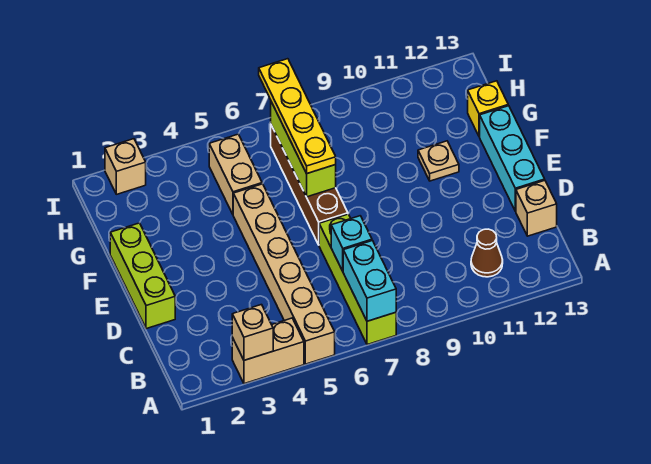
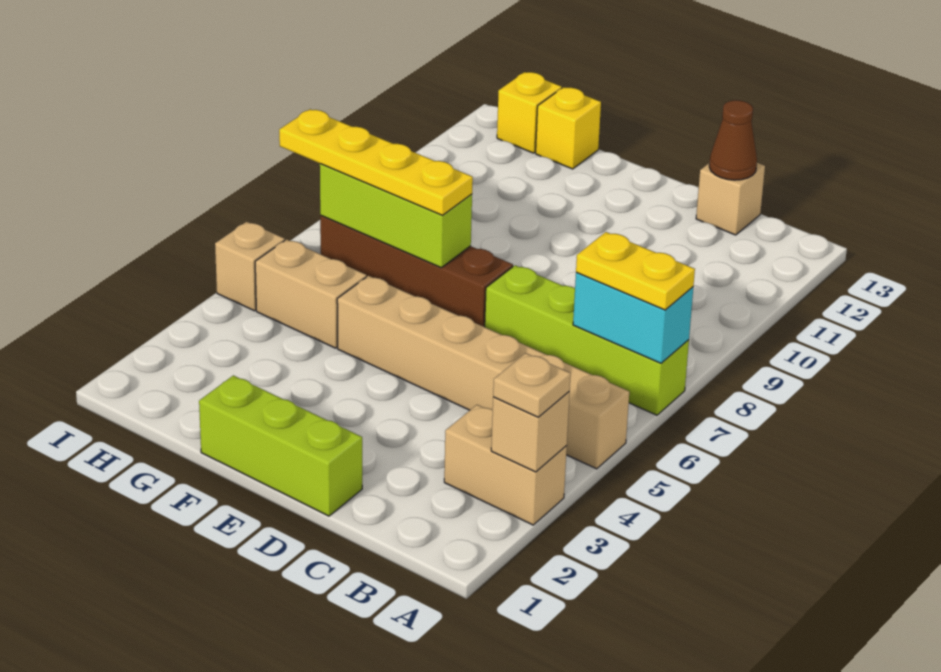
tan 1x2 brick [232,318,304,384] -> tan 1x2 brick turned to [444,405,567,525]
none -> yellow 1x2 plate [576,232,695,310]
brown 1x1 cone [471,229,503,277] -> brown 1x1 cone moved to [709,100,757,180]
cyan 1x1 brick [331,216,372,271] -> none
cyan 1x3 brick [480,106,545,211] -> none
tan 1x1 plate [418,141,459,181] -> tan 1x1 plate moved to [493,353,571,417]
none -> yellow 1x1 brick [497,72,562,153]
tan 1x1 brick [105,139,146,194] -> tan 1x1 brick moved to [215,222,285,311]

